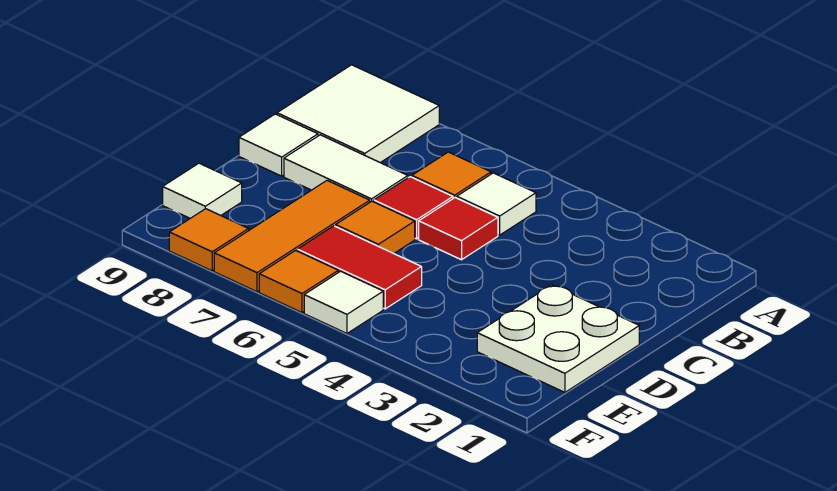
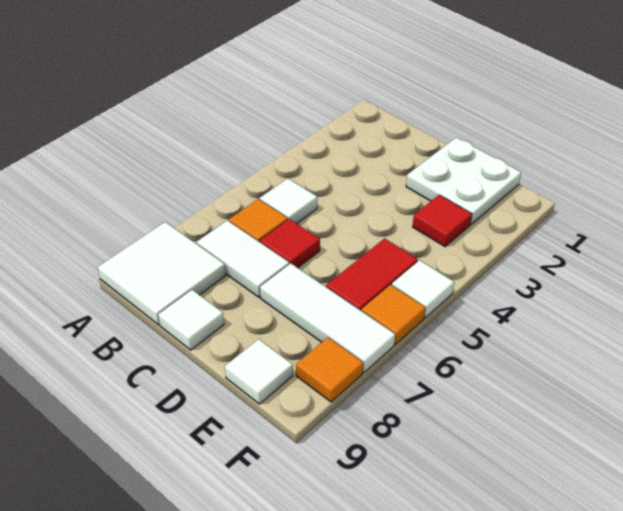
red 1x1 tile [419,198,498,260] -> red 1x1 tile moved to [413,195,472,247]
white 1x2 tile [284,135,408,202] -> white 1x2 tile turned to [197,220,289,297]
orange 1x1 tile [336,201,415,254] -> none
orange 1x3 tile [214,181,370,292] -> white 1x3 tile [260,263,395,372]

